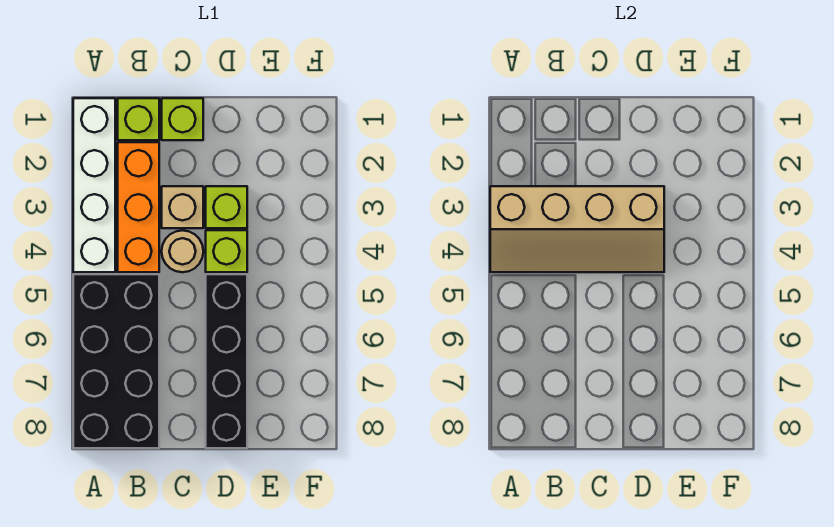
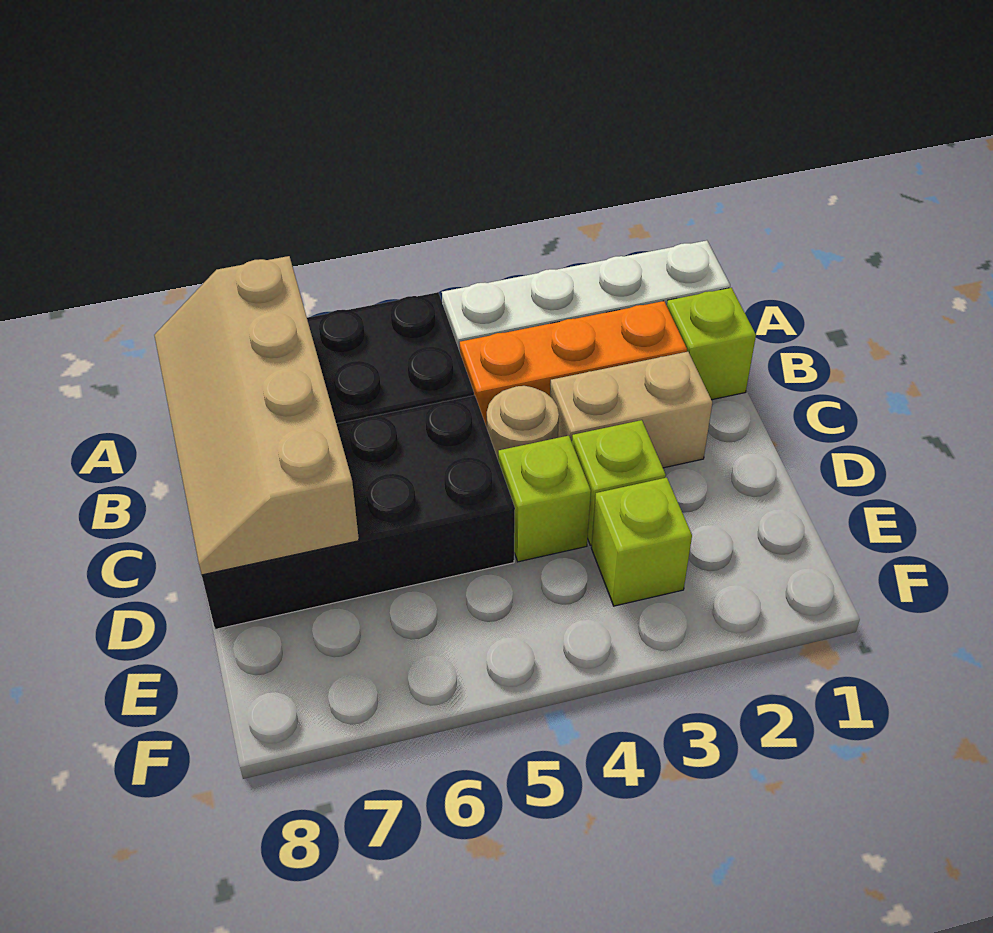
tan 2x4 slope [490,186,664,272] -> tan 2x4 slope moved to [154,256,359,575]
lime 1x1 brick [162,98,203,140] -> lime 1x1 brick moved to [591,478,692,606]
tan 1x1 brick [162,186,203,228] -> tan 1x2 brick [550,352,712,468]
black 1x4 brick [206,274,247,448] -> black 2x4 brick [202,395,515,629]

